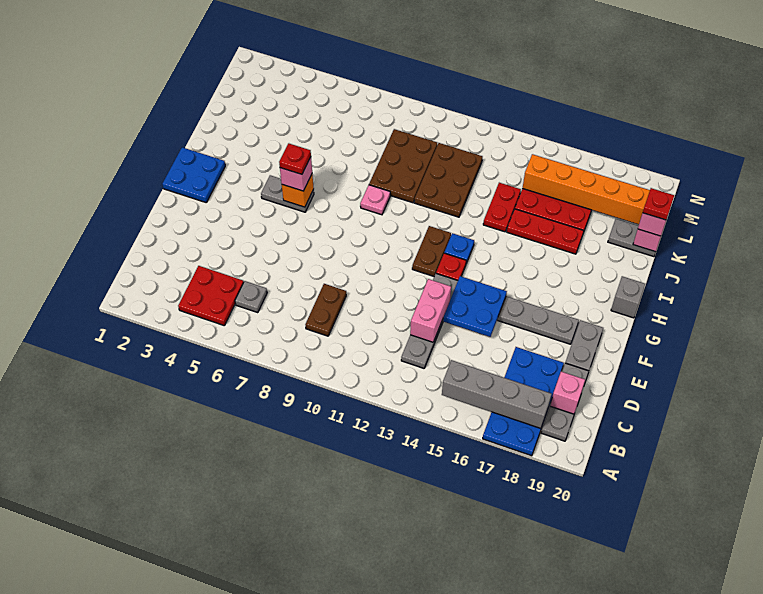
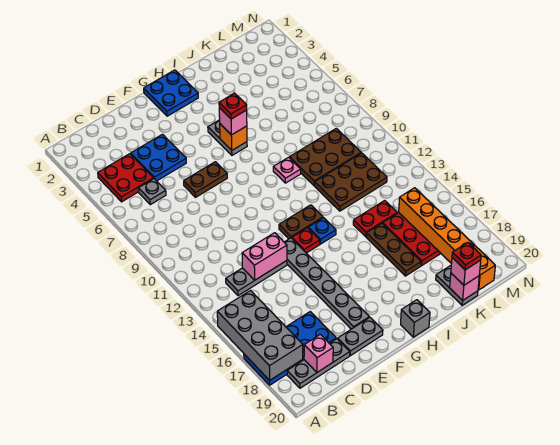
grey 1x4 brick [442,360,551,428] -> grey 2x4 brick [217,291,303,381]
brown 1x2 plate [305,284,346,336] -> brown 1x2 plate moved to [184,162,227,197]
blue 2x2 plate [443,276,507,337] -> blue 2x2 plate moved to [131,134,186,181]
red 1x3 plate [507,209,584,254] -> brown 1x3 plate [366,223,421,276]

